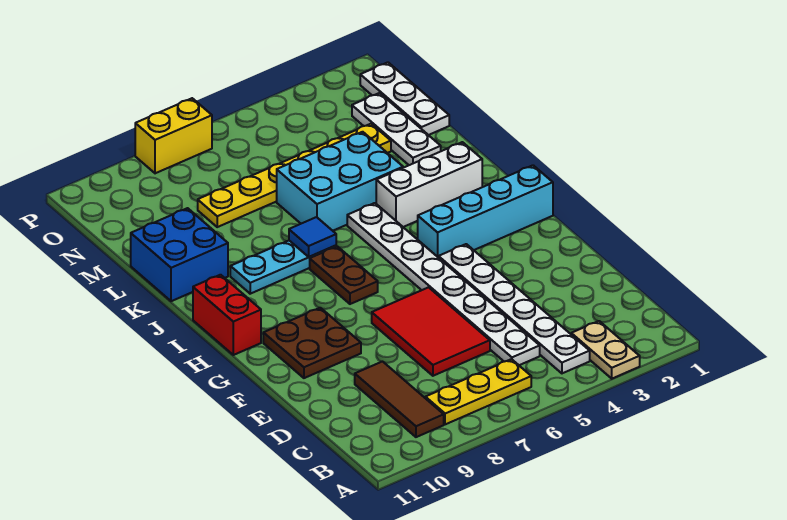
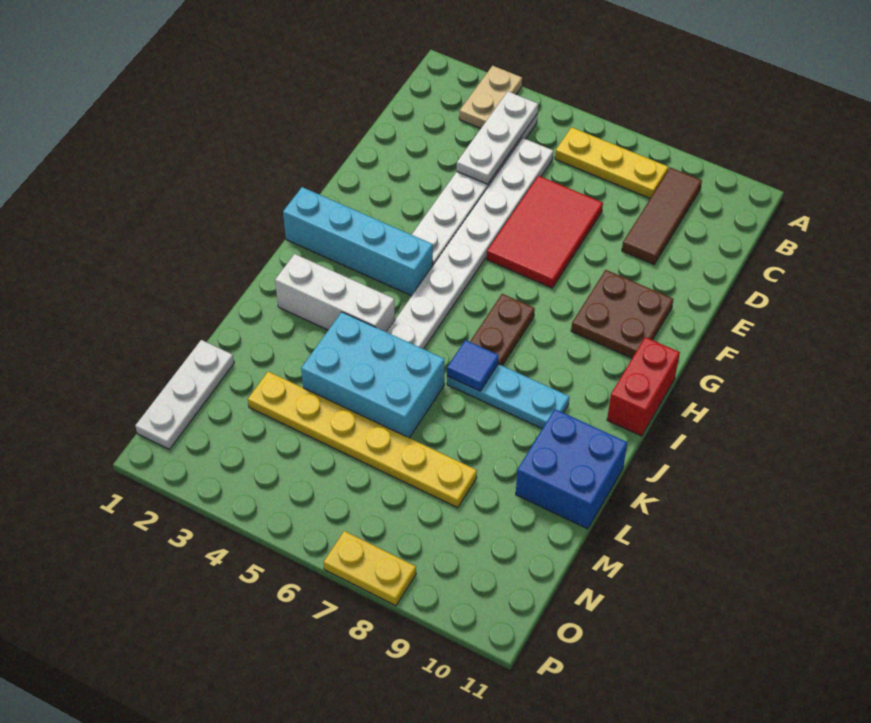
white 1x3 plate [352,93,441,165] -> white 1x3 plate moved to [457,91,538,184]
yellow 1x2 brick [135,98,212,173] -> yellow 1x2 plate [323,531,416,606]

